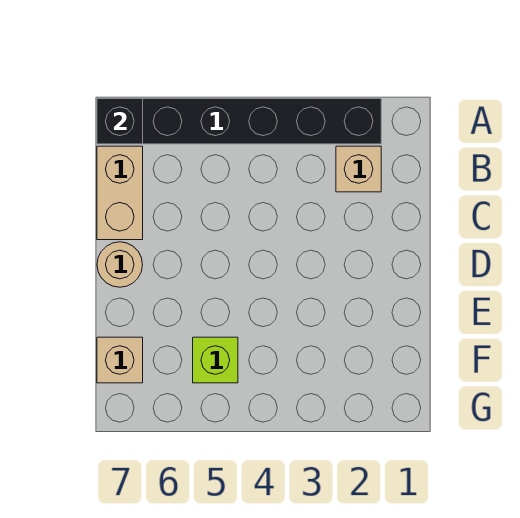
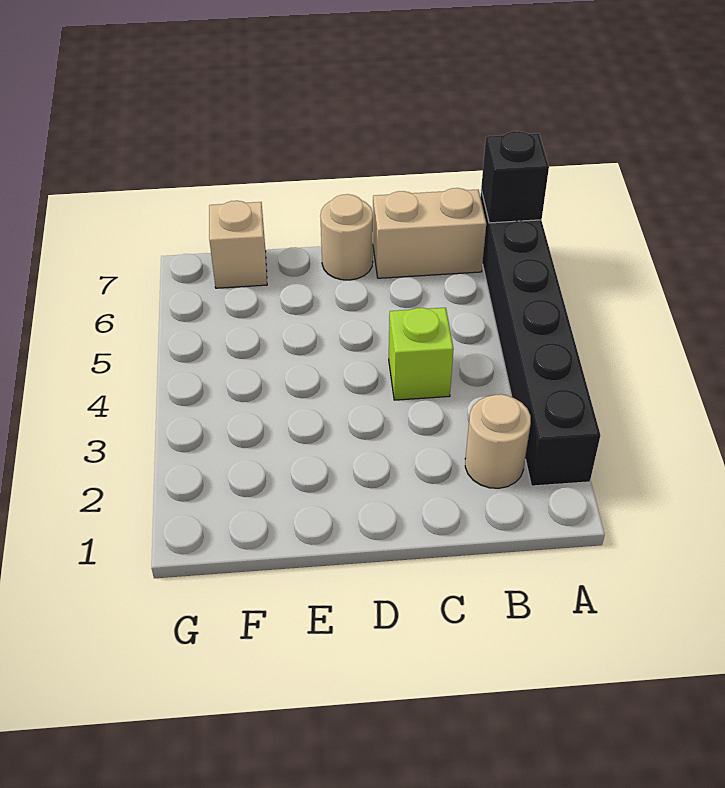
tan 1x1 brick [336,146,381,192] -> tan 1x1 round brick [465,394,531,488]
lime 1x1 brick [193,337,238,383] -> lime 1x1 brick moved to [389,308,454,400]

